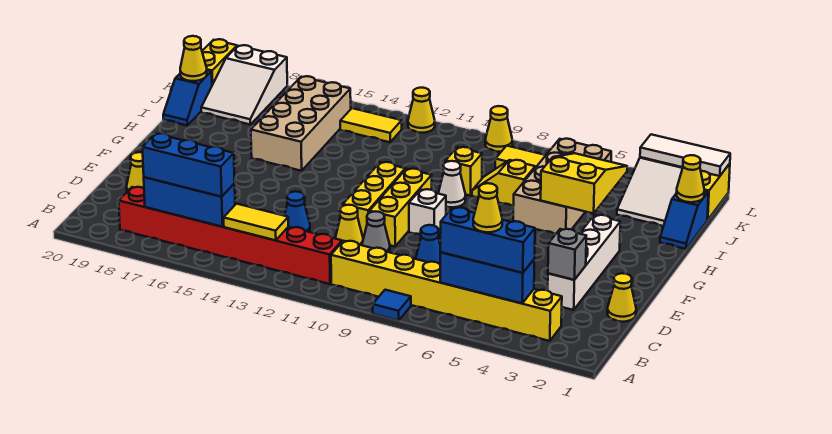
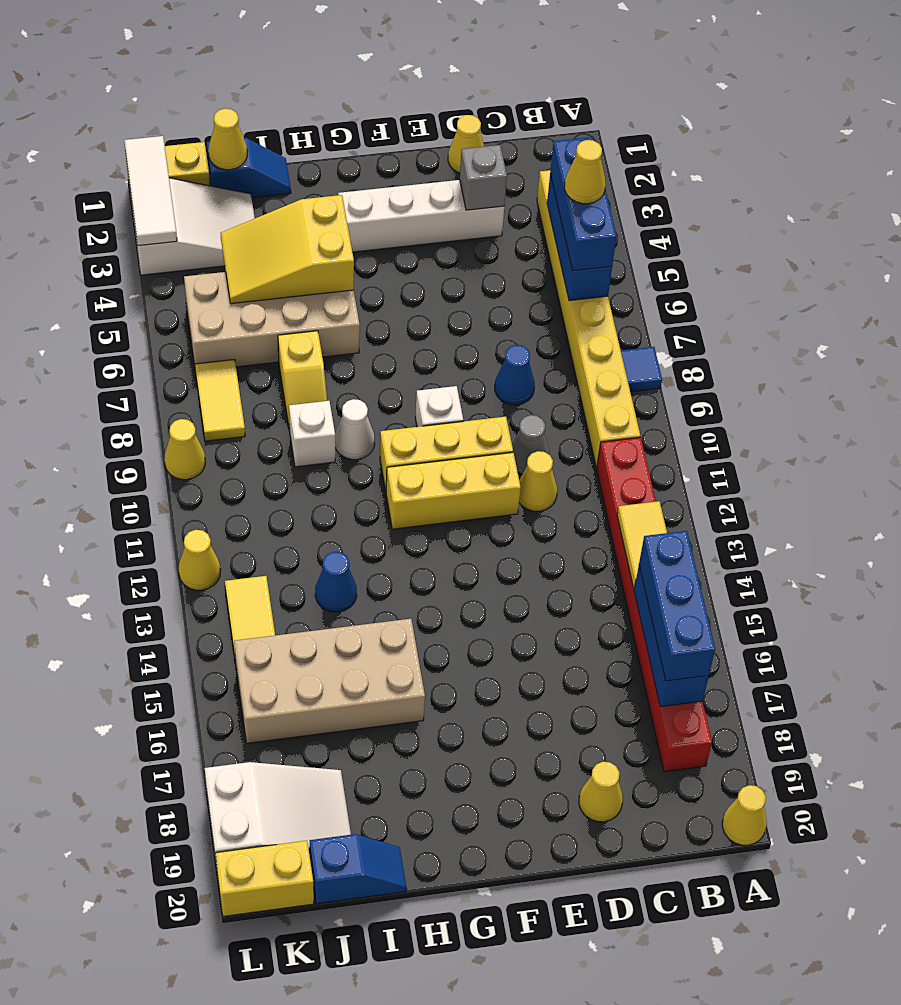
blue 1x1 cone [285,191,310,232] -> blue 1x1 cone moved to [315,552,357,612]
yellow 1x1 brick [446,147,482,196] -> white 1x1 brick [289,401,335,467]
yellow 1x1 cone [180,36,207,81] -> yellow 1x1 cone moved to [722,785,767,845]

